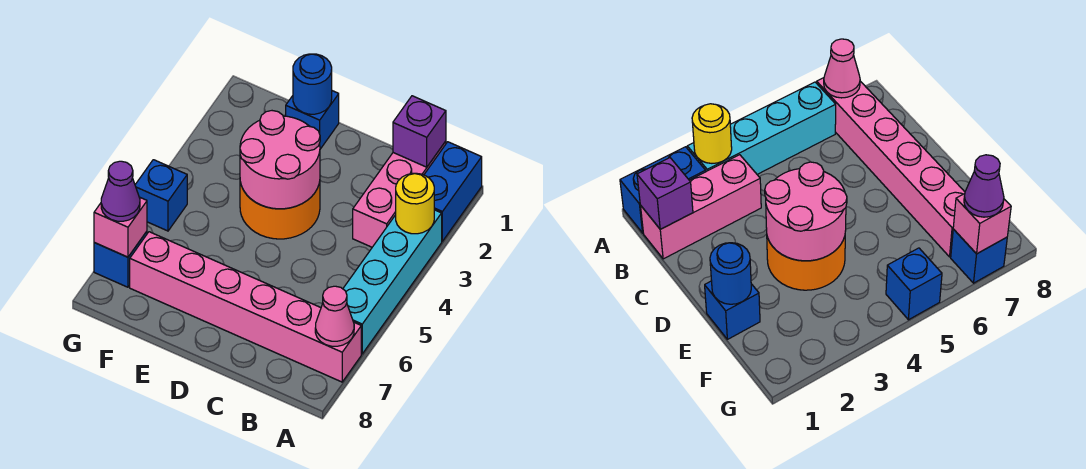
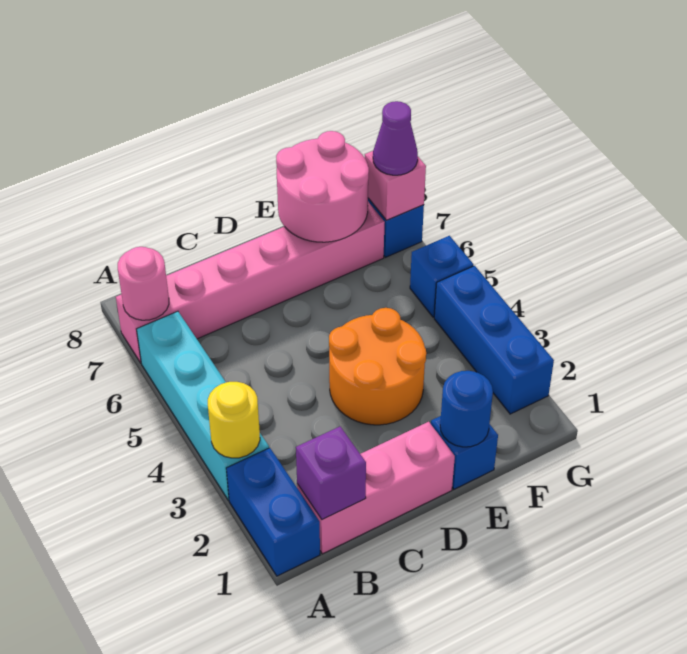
pink 1x1 cone [315,286,354,346] -> pink 1x1 round brick [118,247,169,320]
pink 1x3 brick [353,141,446,247] -> pink 1x3 brick turned to [297,422,455,554]
pink 2x2 round brick [240,111,320,209] -> pink 2x2 round brick moved to [276,131,369,242]
none -> blue 1x3 brick [434,266,554,414]

